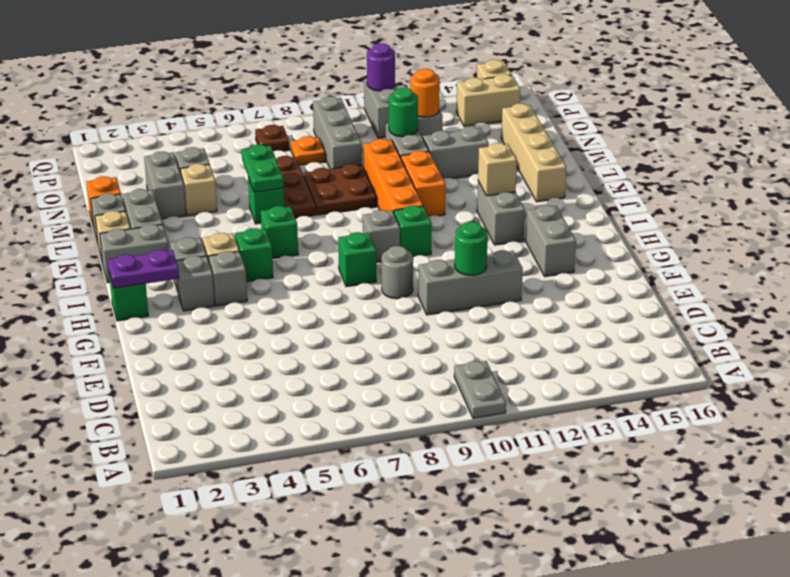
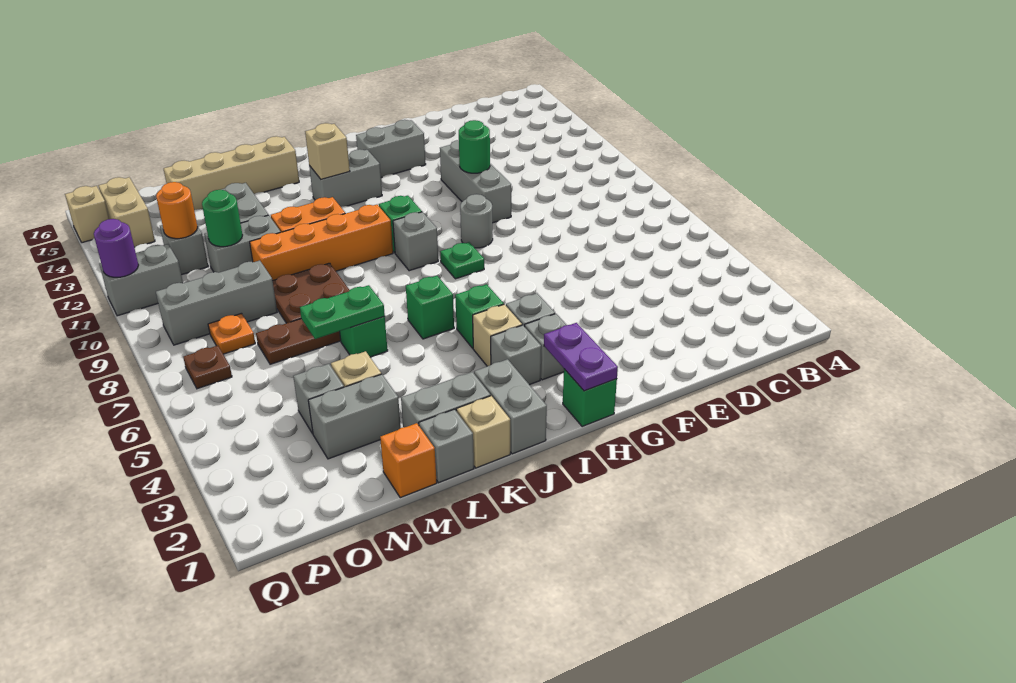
grey 1x2 plate [454,361,506,418] -> none
green 1x1 brick [338,232,376,287] -> green 1x1 plate [440,242,484,279]

